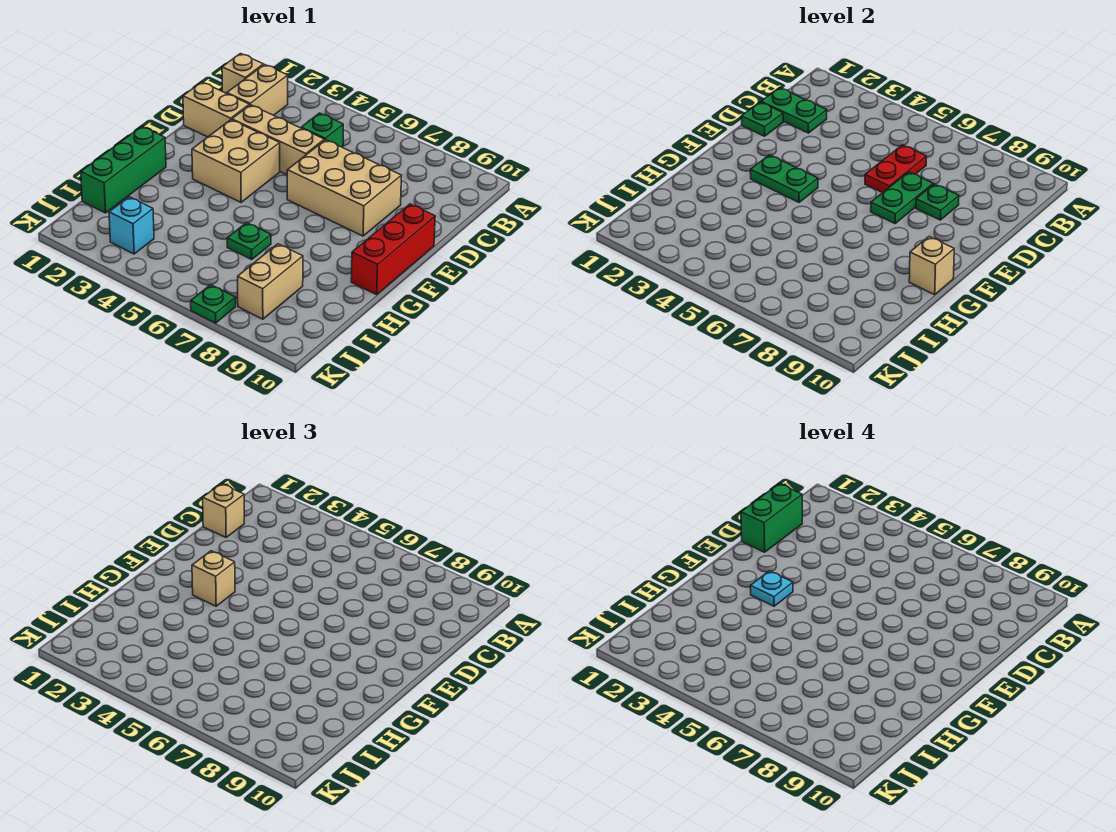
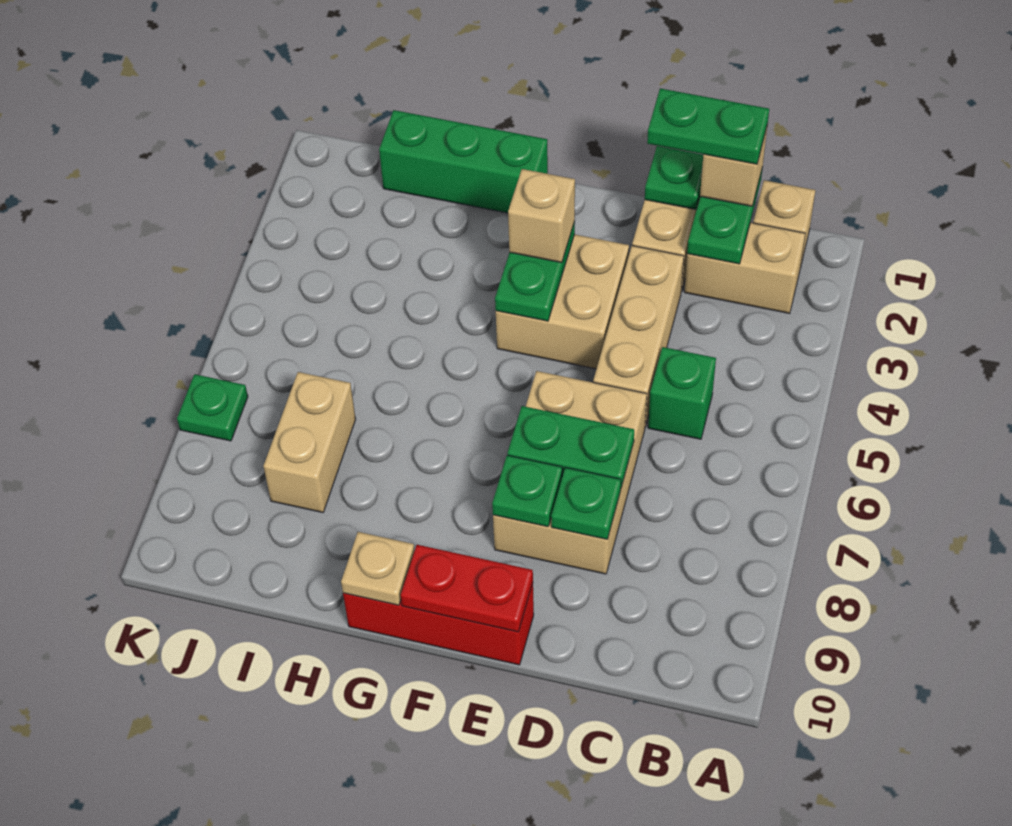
green 1x2 brick [741,484,802,552] -> green 1x2 plate [647,89,769,164]
red 1x2 plate [865,145,926,193] -> red 1x2 plate moved to [401,545,533,632]
cyan 1x1 plate [750,571,793,606] -> none
tan 1x1 brick [909,237,954,295] -> tan 1x1 plate [341,532,414,605]
green 1x1 plate [227,223,271,259] -> green 1x1 plate moved to [492,455,562,527]
tan 1x2 brick [238,244,303,319] -> tan 1x2 brick turned to [264,372,356,513]
cyan 1x1 brick [109,197,154,254] -> none

